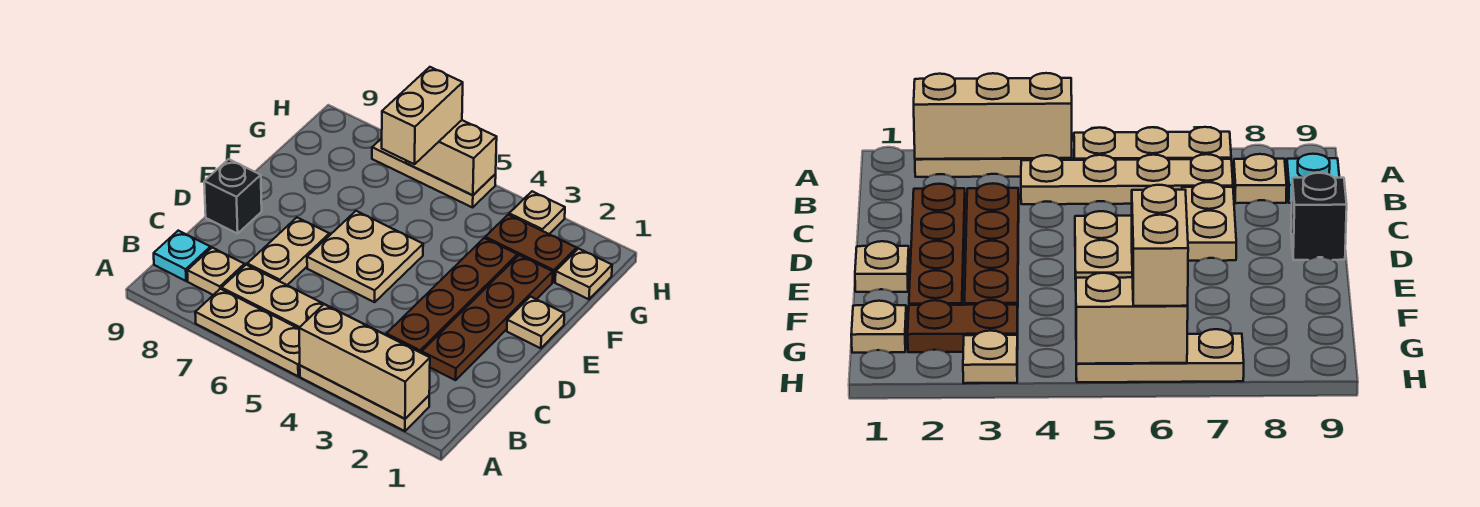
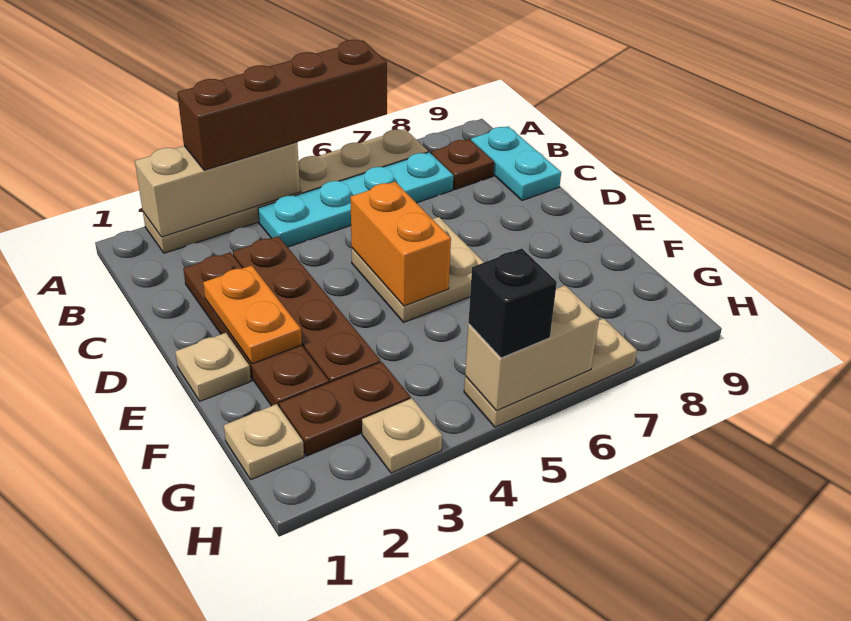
none -> brown 1x4 brick [177,40,387,170]
tan 1x4 plate [222,265,373,329] -> cyan 1x4 plate [258,152,453,247]
tan 1x1 plate [187,248,244,295] -> brown 1x1 plate [431,139,494,189]
cyan 1x1 plate [154,231,210,281] -> cyan 1x2 plate [471,126,561,201]
tan 1x2 plate [247,218,329,285] -> none
none -> orange 1x2 plate [203,265,302,364]
none -> orange 1x2 brick [350,182,451,306]
black 1x1 brick [204,159,262,234] -> black 1x1 brick moved to [468,248,557,358]
tan 1x2 brick [382,67,463,164] -> none

